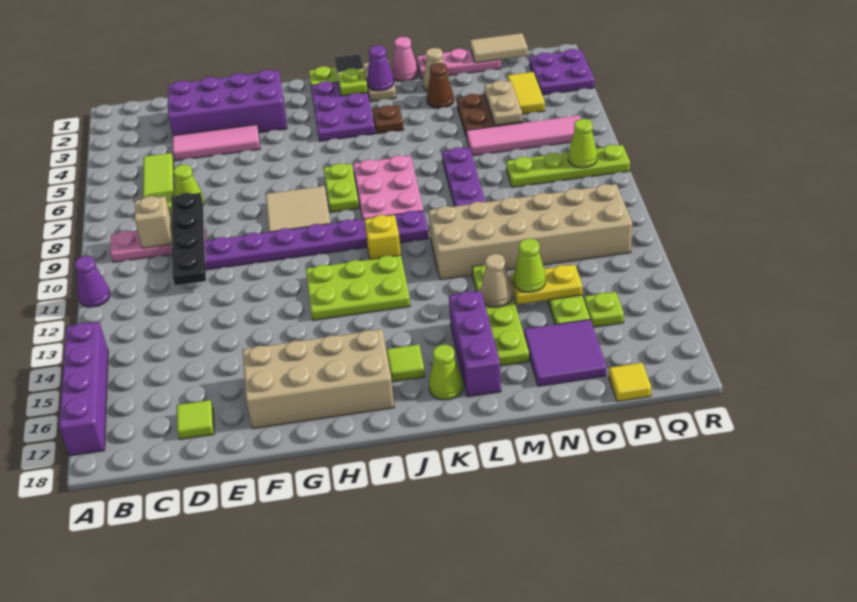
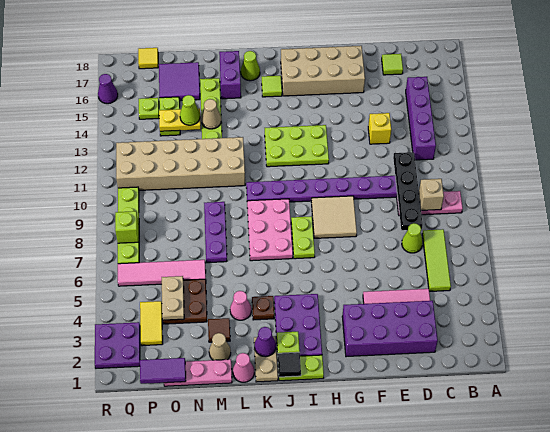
purple 1x1 cone [75,256,110,307] -> purple 1x1 cone moved to [98,74,118,104]
purple 1x4 brick [59,322,108,456] -> purple 1x4 brick moved to [406,77,436,160]
yellow 1x1 brick [364,215,401,259] -> yellow 1x1 brick moved to [368,113,391,144]
none -> pink 1x1 cone [230,291,251,320]
purple 1x3 brick [449,291,501,397] -> purple 1x2 brick [219,51,241,99]
brown 1x1 cone [427,63,454,108] -> brown 1x1 tile [208,318,230,342]
tan 1x2 tile [470,33,528,63] -> purple 1x2 tile [140,358,186,384]
lime 1x4 plate [506,145,630,187] -> lime 1x4 plate turned to [118,187,139,264]
lime 1x1 cone [568,119,597,168] -> lime 1x1 brick [115,211,139,243]

